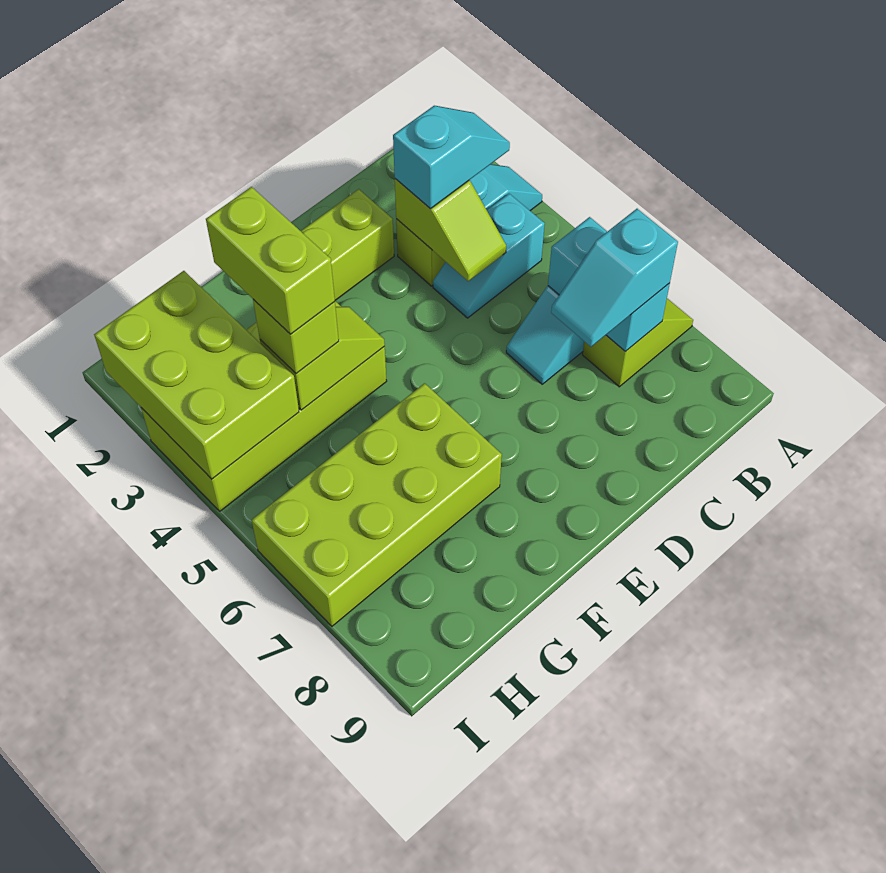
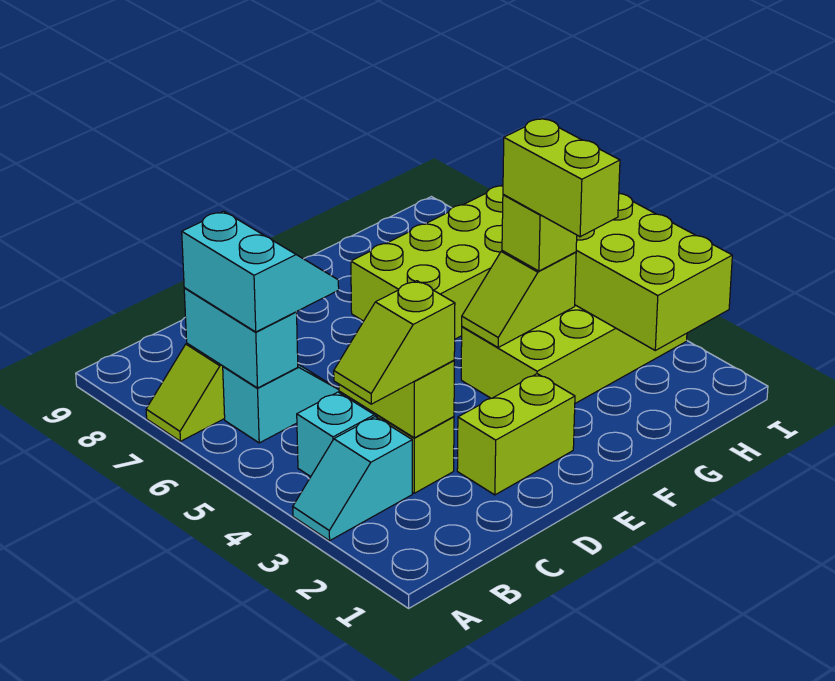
cyan 1x2 slope [393,106,510,209] -> lime 1x2 slope [334,281,455,404]
cyan 1x2 slope [551,209,678,347] -> cyan 2x2 slope [182,211,339,332]

